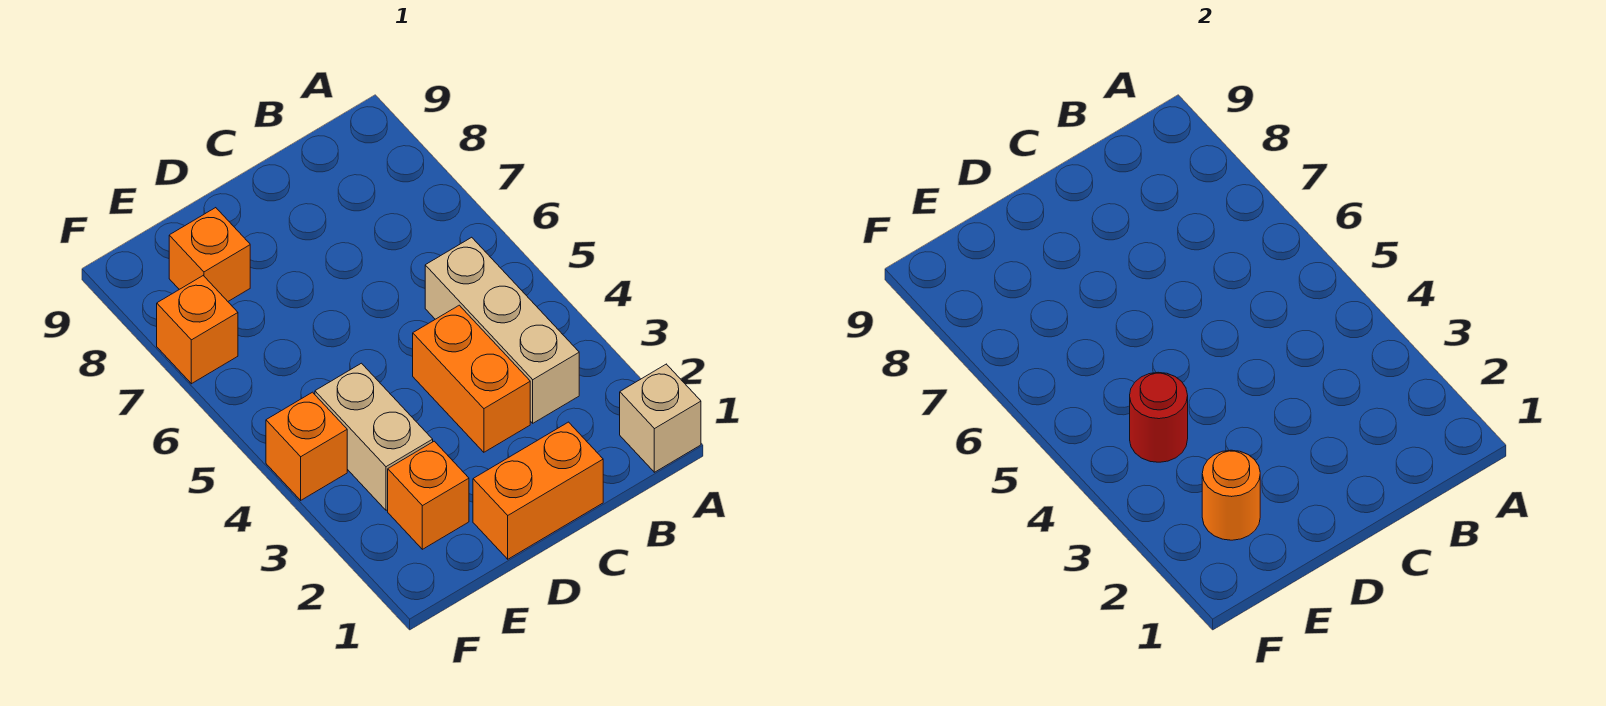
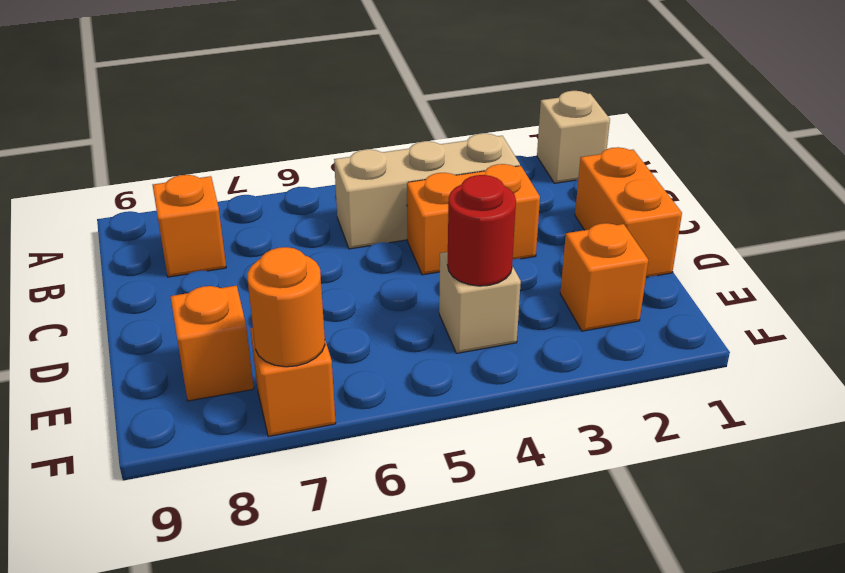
orange 1x1 round brick [1202,450,1260,540] -> orange 1x1 round brick moved to [248,247,325,367]
tan 1x2 brick [315,363,433,510] -> tan 1x1 brick [439,252,521,353]
orange 1x1 brick [266,392,347,500] -> orange 1x1 brick moved to [153,175,226,277]

